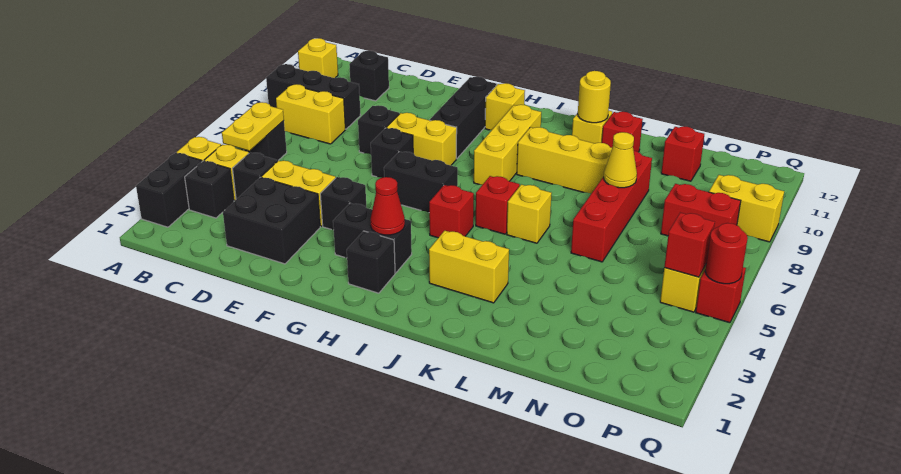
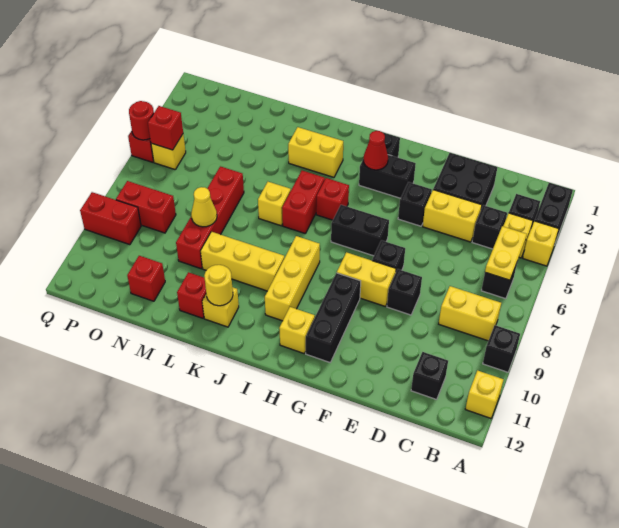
black 1x3 brick [266,64,361,129] -> black 1x1 brick [483,325,520,372]
red 1x1 brick [476,176,520,234] -> red 1x2 brick [282,171,325,234]
yellow 1x2 brick [709,175,784,242] -> red 1x2 brick [80,192,141,245]

